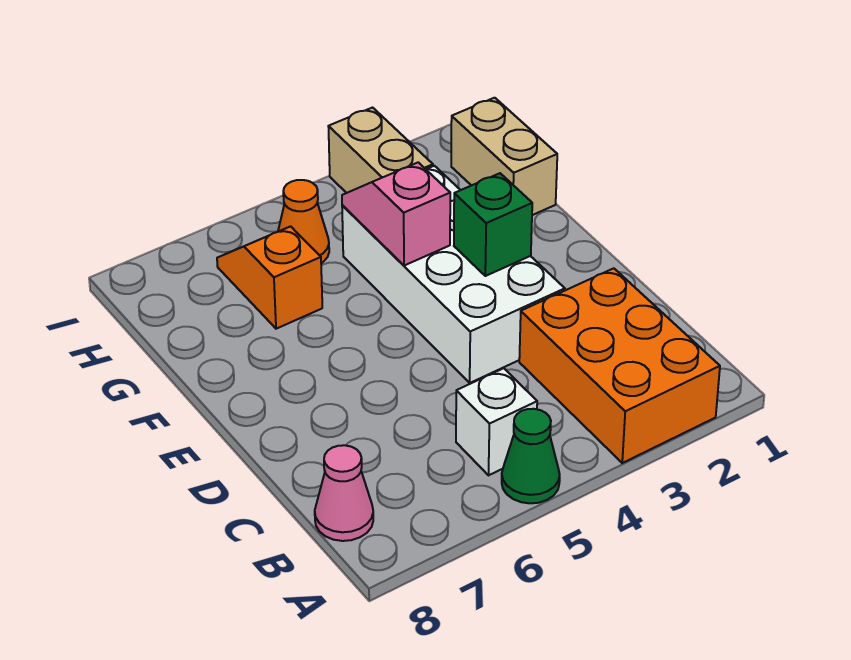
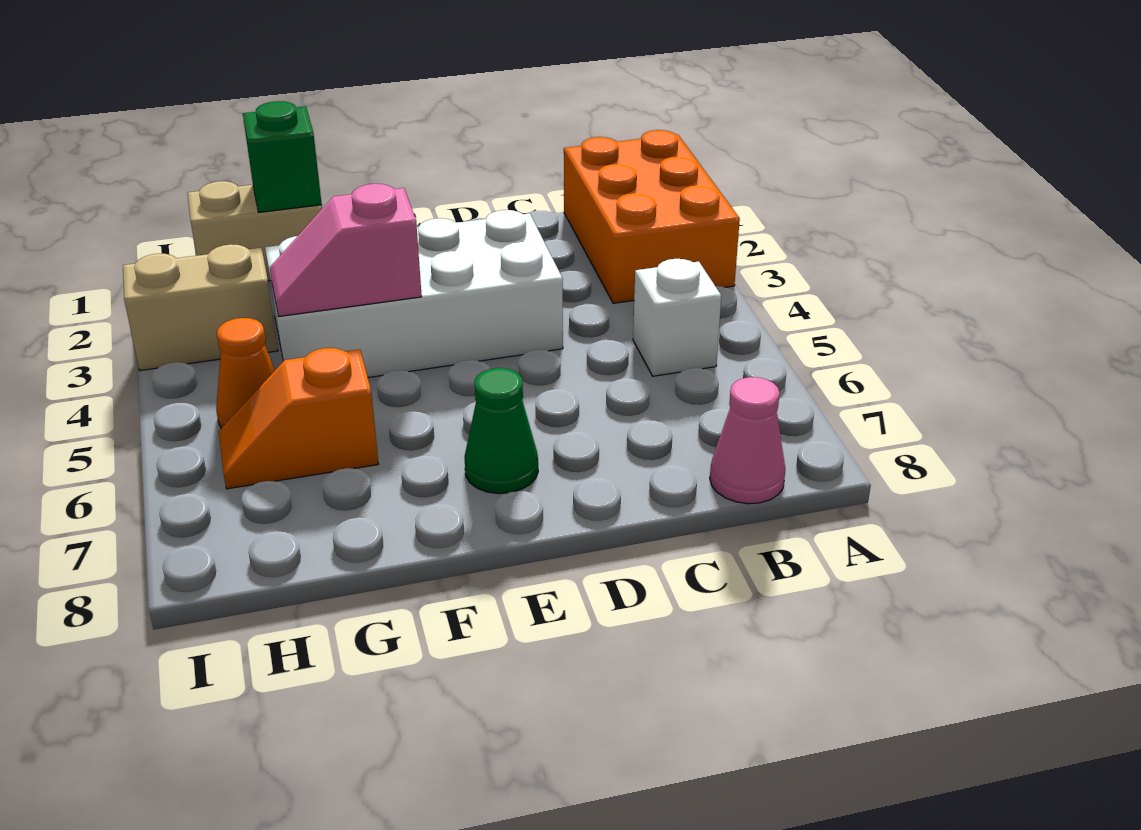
orange 2x3 brick [519,268,720,463] -> orange 2x3 brick turned to [564,130,740,303]
green 1x1 cone [502,409,560,503] -> green 1x1 cone moved to [464,368,538,494]
green 1x1 brick [454,173,532,276] -> green 1x1 brick moved to [243,101,322,212]

